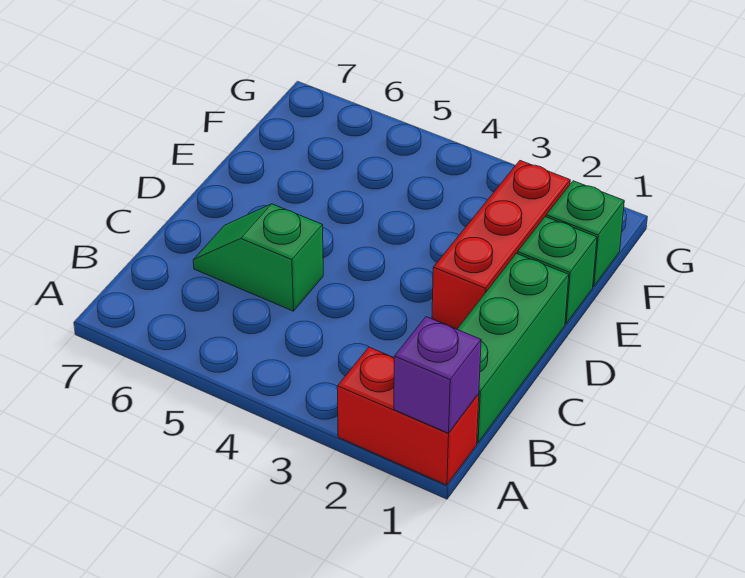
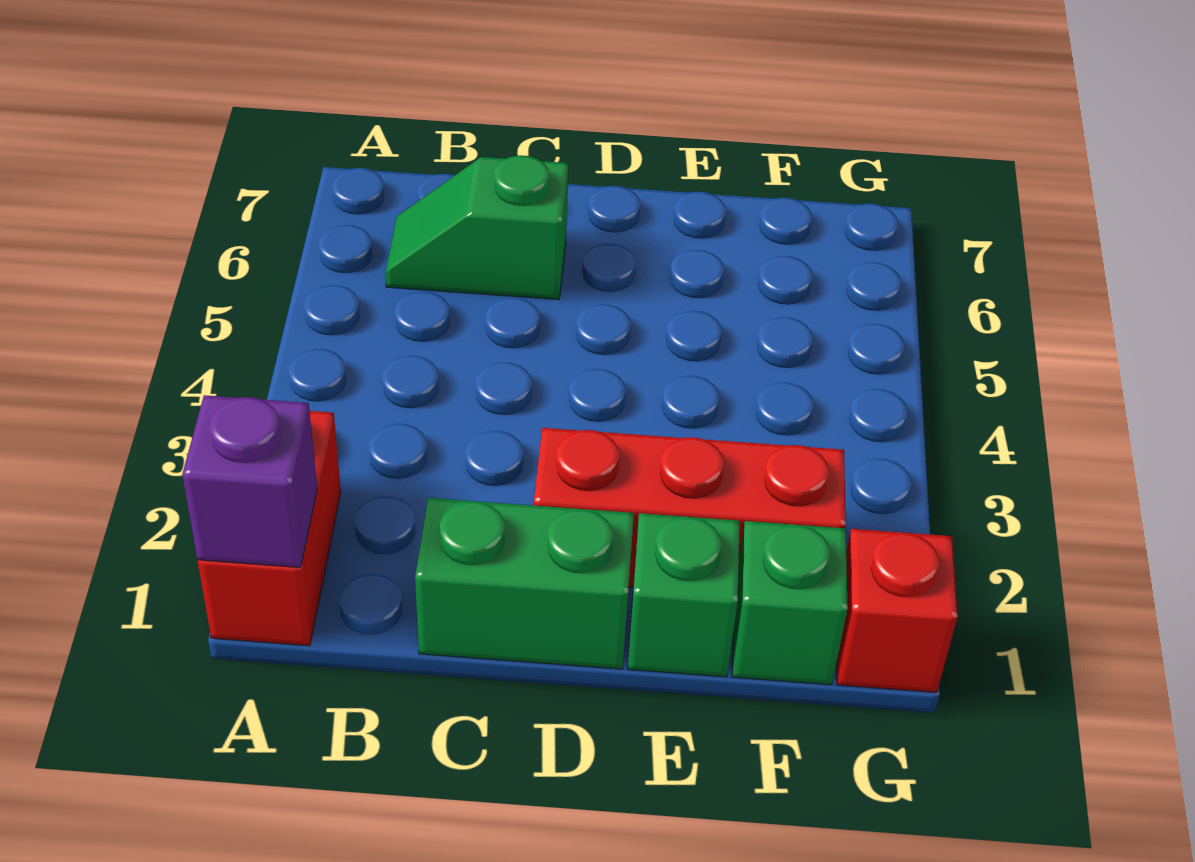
green 1x3 brick [457,254,569,443] -> green 1x2 brick [415,498,634,669]
green 1x2 slope [193,204,323,311] -> green 1x2 slope turned to [385,155,568,299]
none -> red 1x1 brick [837,529,958,692]

